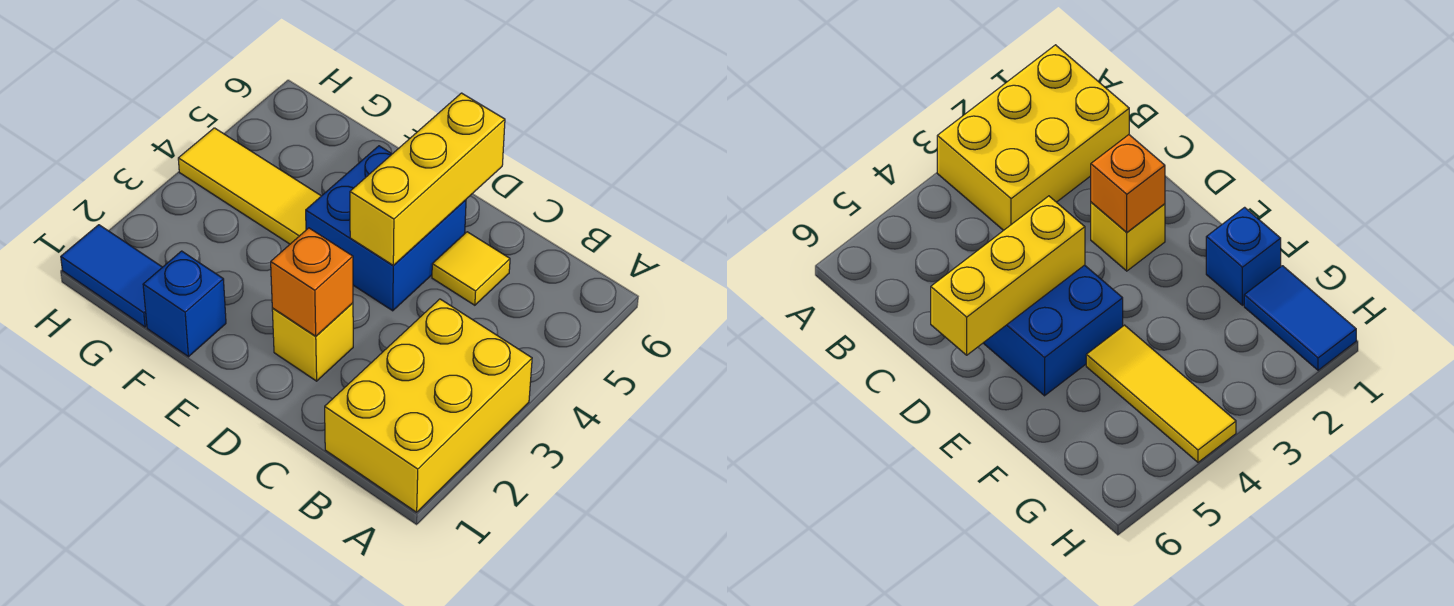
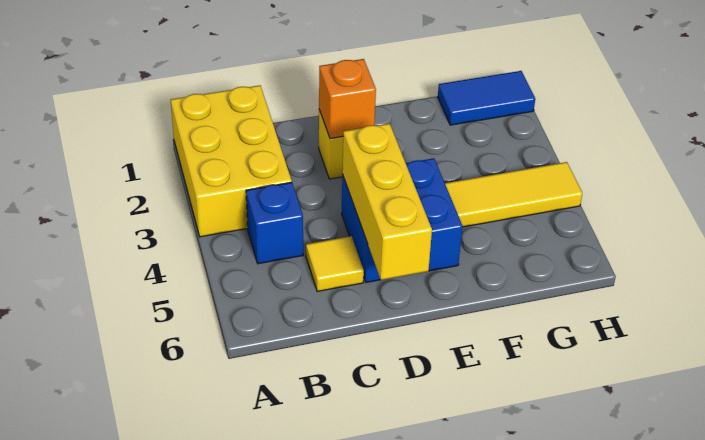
blue 1x1 brick [143,251,226,357] -> blue 1x1 brick moved to [246,182,303,264]

